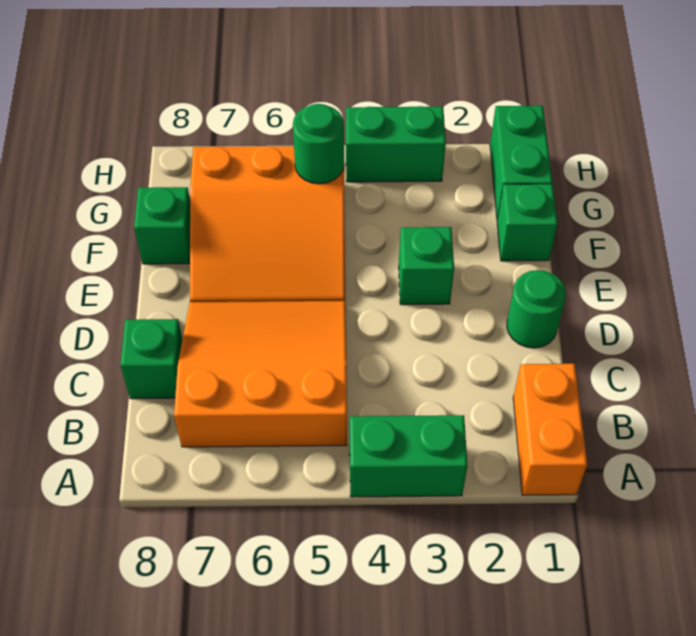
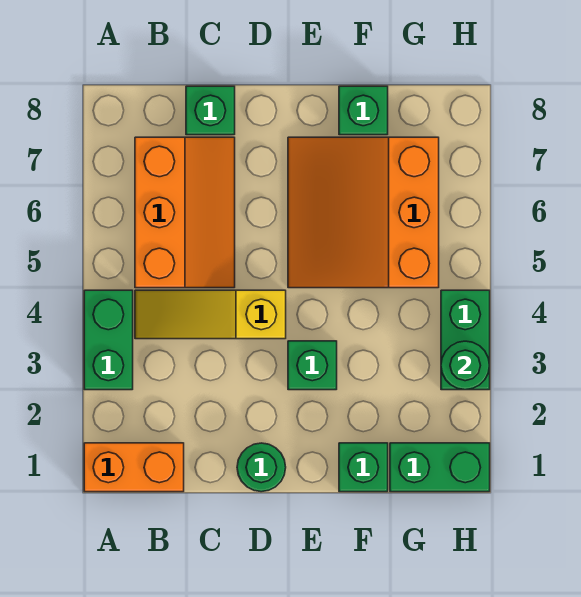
none -> yellow 1x3 slope [135,290,286,339]
orange 3x3 slope [174,301,347,447] -> orange 2x3 slope [135,137,235,288]
green 1x1 round brick [293,104,344,184] -> green 1x1 round brick moved to [441,341,490,390]

